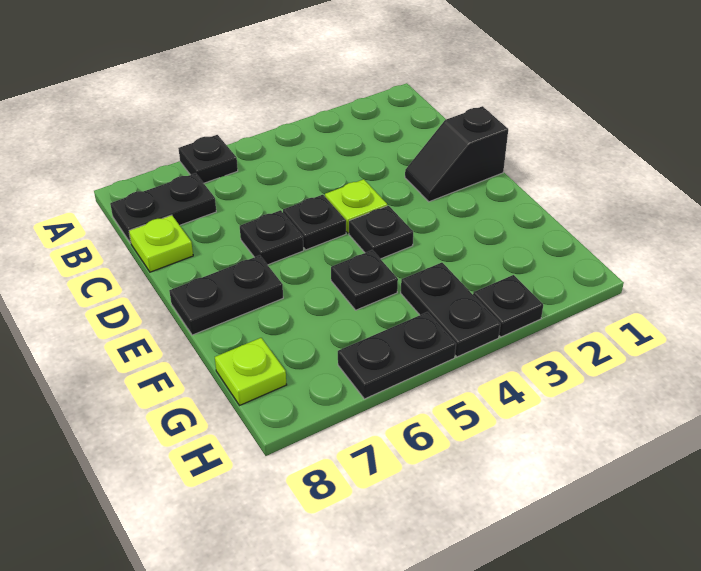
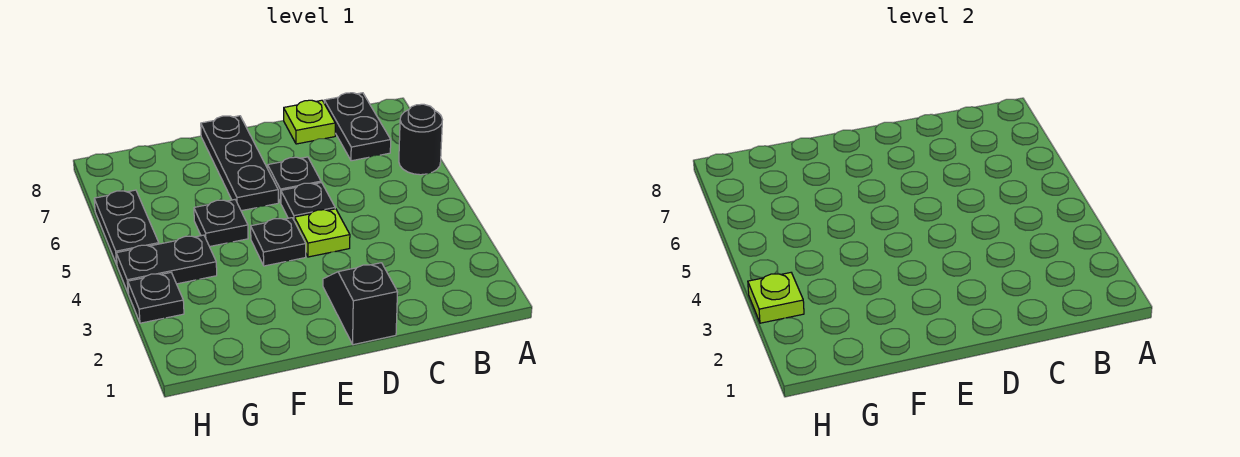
black 1x1 plate [178,135,238,183] -> black 1x1 round brick [399,104,442,175]
black 1x2 plate [169,255,283,335] -> black 1x3 plate [201,116,278,211]
lime 1x1 plate [215,338,287,406] -> lime 1x1 plate moved to [748,273,804,323]

